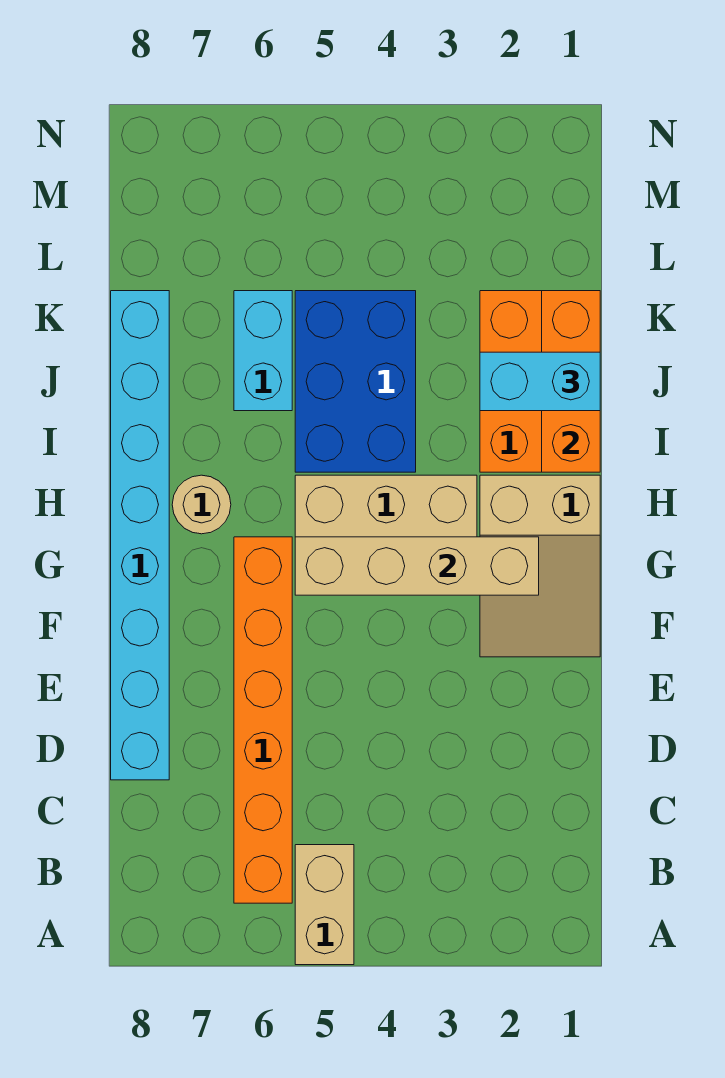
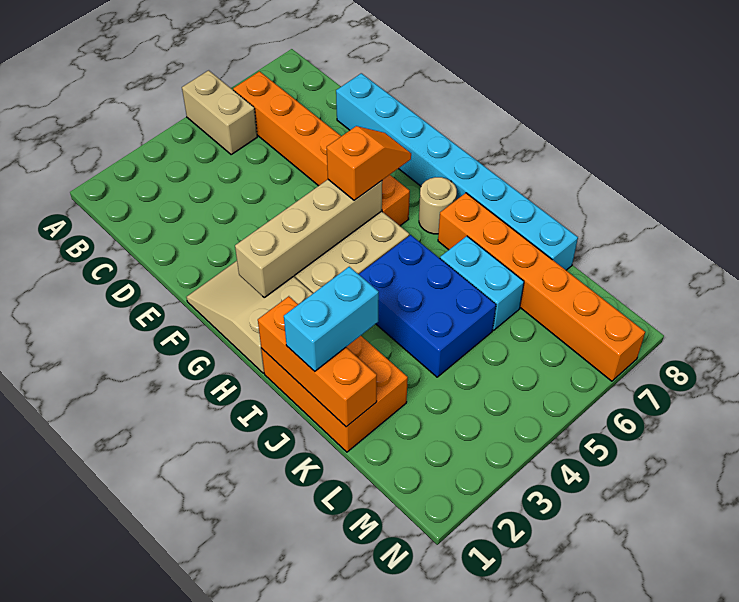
none -> orange 1x2 slope [327,126,411,200]
none -> orange 1x6 brick [438,193,645,381]

